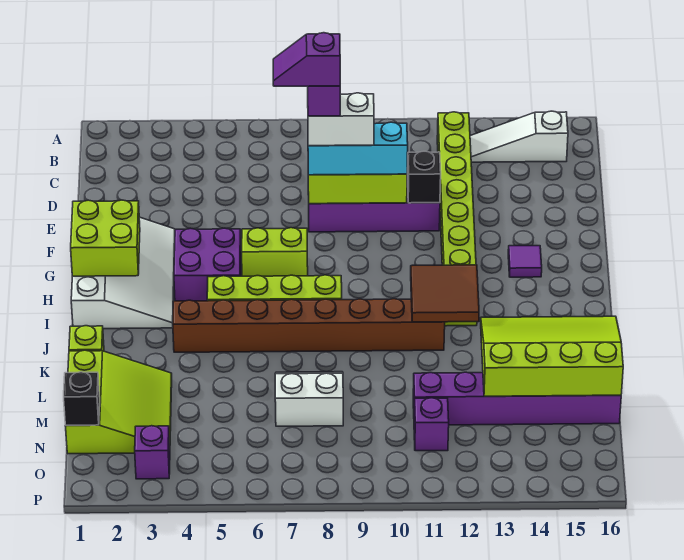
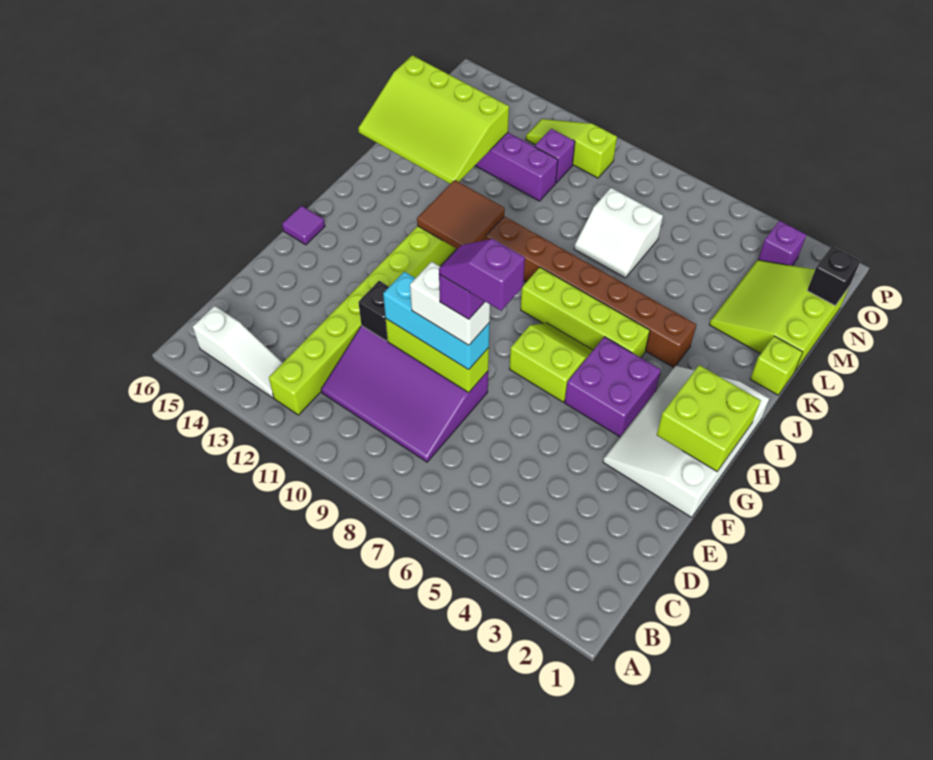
purple 1x2 slope [273,33,340,86] -> purple 1x2 slope turned to [439,239,525,311]
purple 1x1 tile [508,246,542,277] -> purple 1x1 tile moved to [282,206,325,245]
none -> lime 1x3 slope [526,119,617,178]

